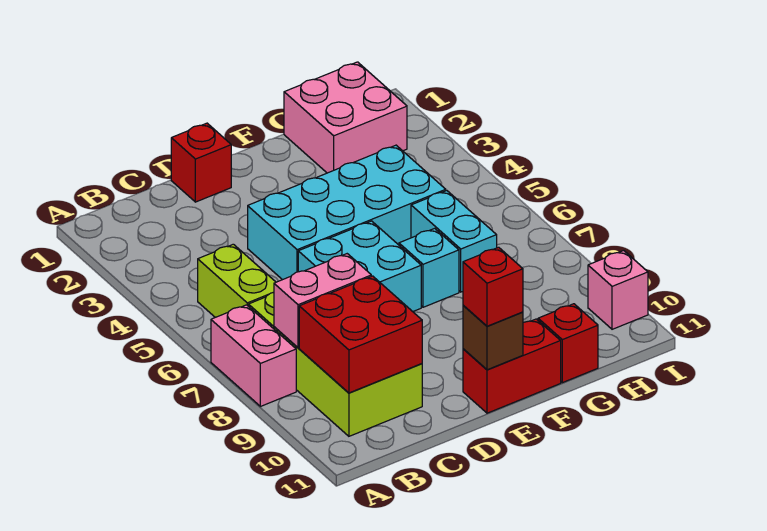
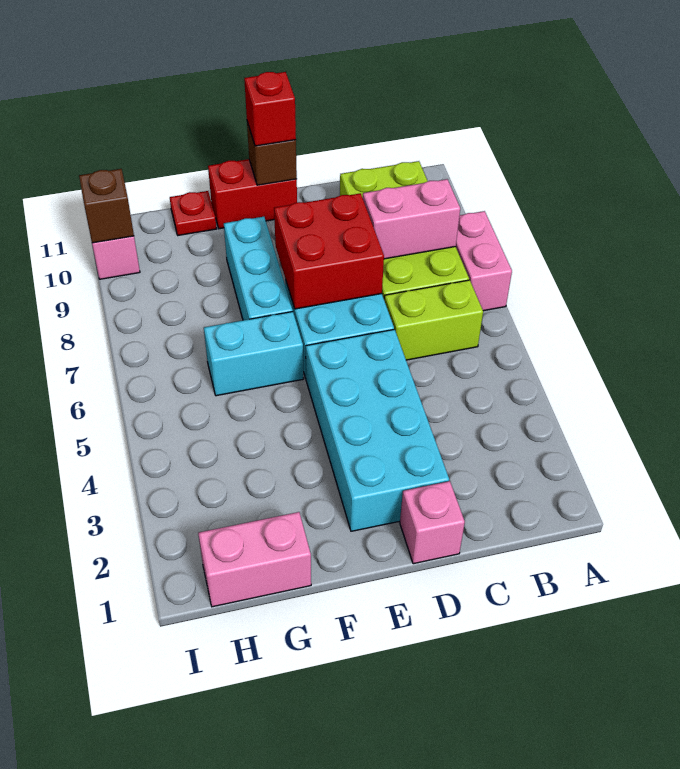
lime 1x2 brick [198,244,276,317] -> lime 1x2 brick turned to [384,280,483,360]
red 2x2 brick [299,276,422,393] -> red 2x2 brick moved to [274,193,384,309]
red 1x1 brick [171,123,231,202] -> pink 1x1 brick [400,481,465,564]
cyan 2x4 brick [248,145,446,280] -> cyan 2x4 brick turned to [306,329,449,531]
cyan 1x1 brick [399,228,459,307] -> cyan 1x3 brick [224,217,293,320]
pink 2x2 brick [284,62,407,173] -> pink 1x2 brick [198,512,311,607]
cyan 1x2 brick [411,191,497,292] -> cyan 1x2 brick turned to [204,312,304,396]
red 1x1 brick [538,304,598,383] -> red 1x1 plate [170,191,216,235]
none -> brown 1x1 brick [79,169,134,243]

